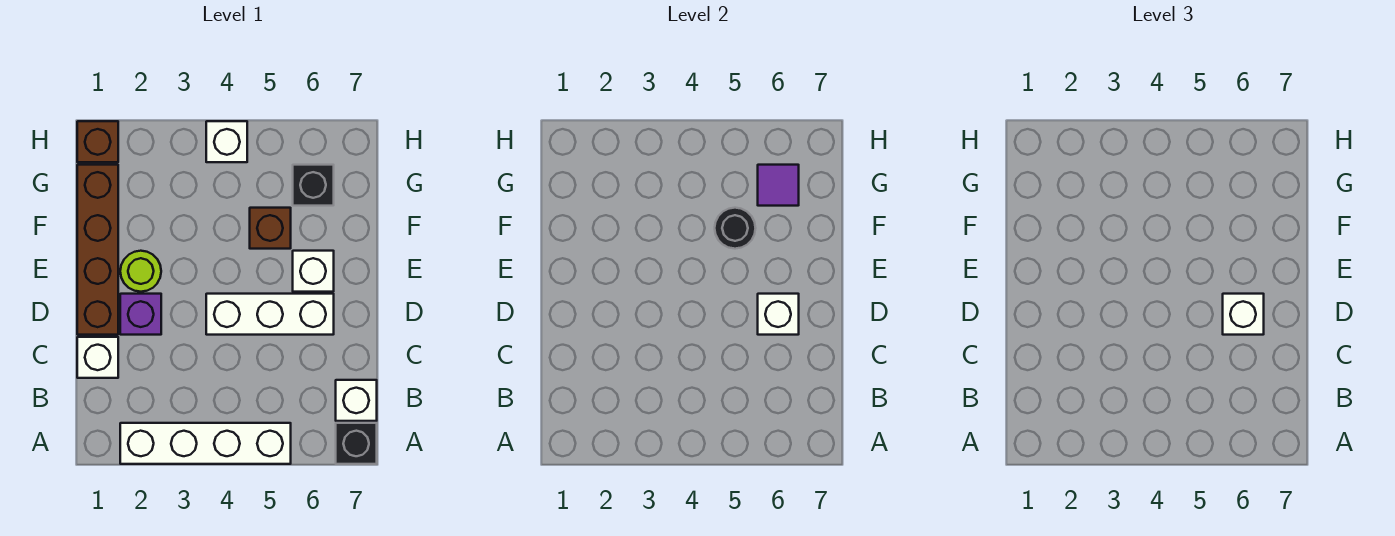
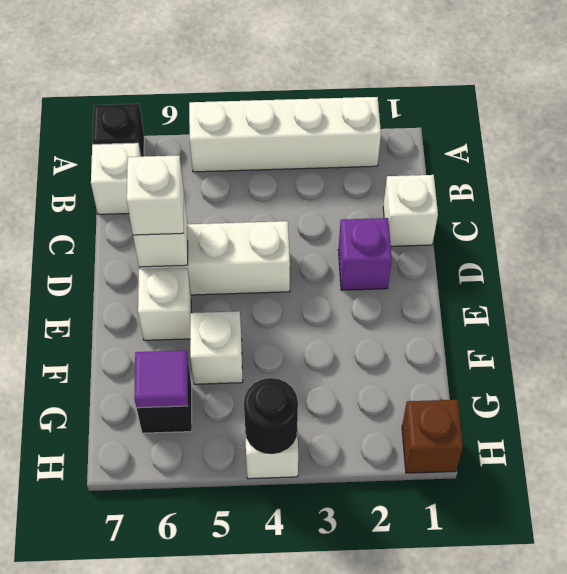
brown 1x4 brick [77,165,118,335] -> none
lime 1x1 round brick [120,251,161,292] -> none
brown 1x1 brick [250,208,291,249] -> white 1x1 brick [190,311,243,384]
black 1x1 round brick [715,208,756,249] -> black 1x1 round brick moved to [244,378,298,454]

